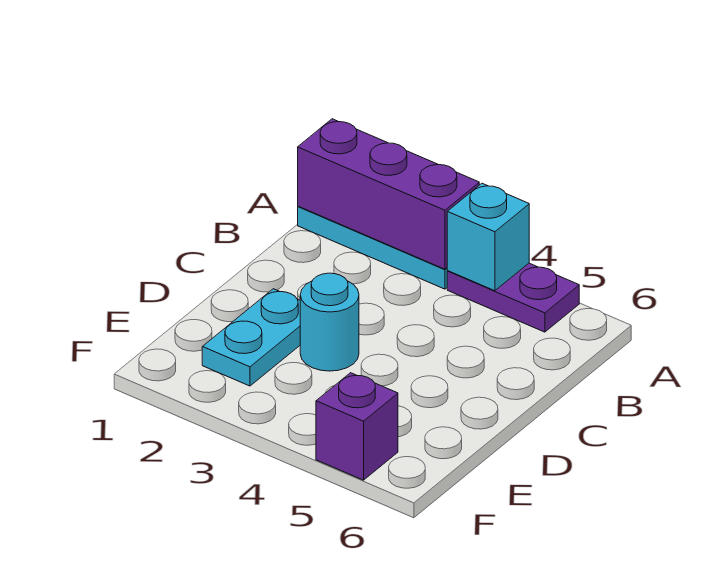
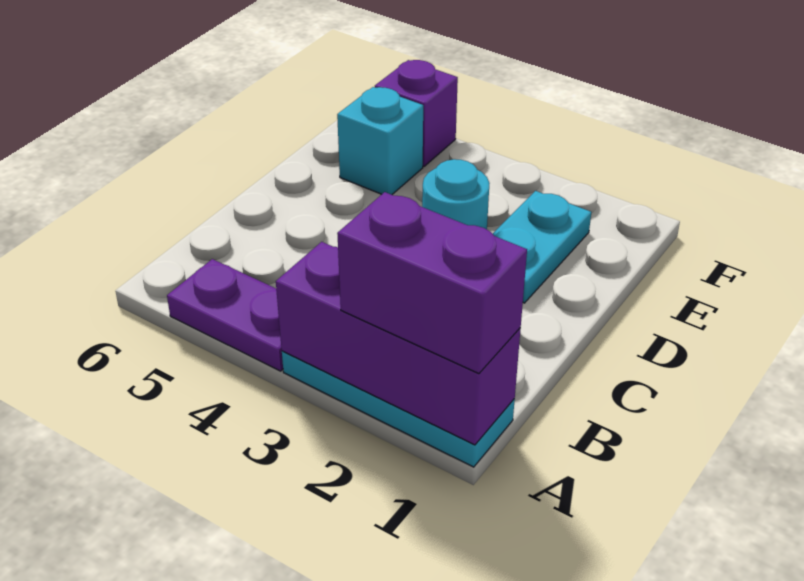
none -> purple 1x2 brick [337,192,527,374]
cyan 1x1 brick [447,183,529,291] -> cyan 1x1 brick moved to [337,87,423,195]

